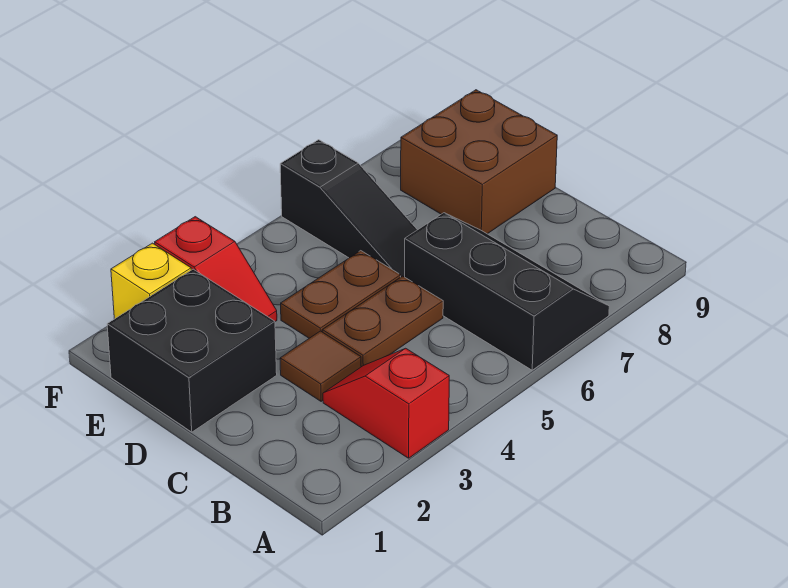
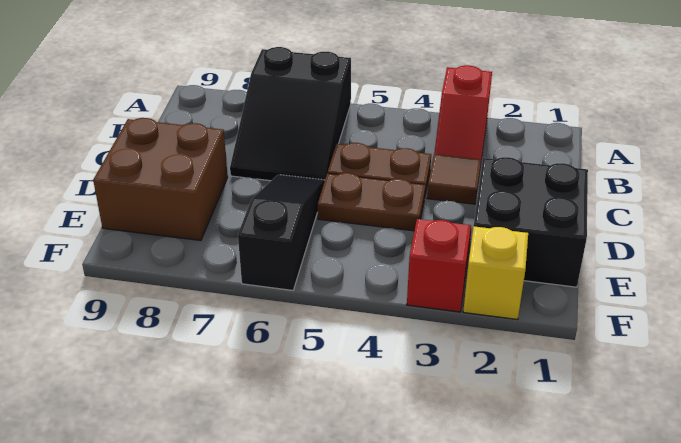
black 2x3 slope [405,213,609,370] -> black 2x3 slope turned to [230,47,351,181]

